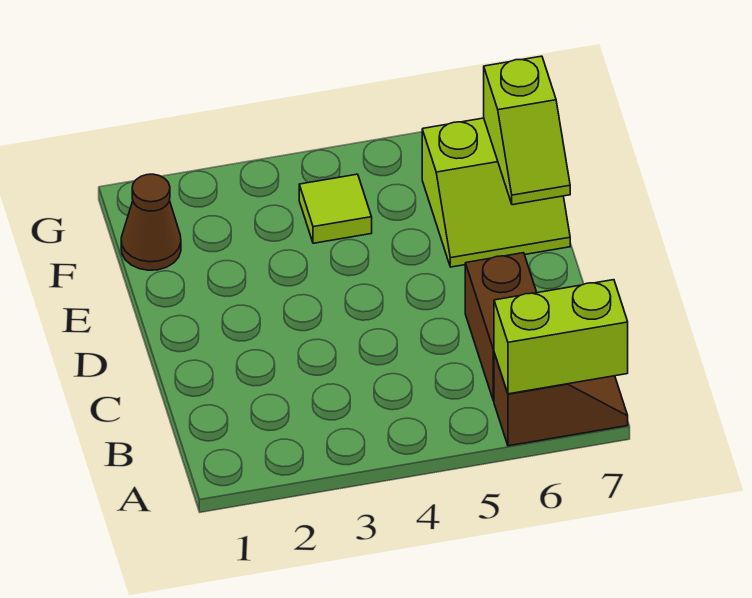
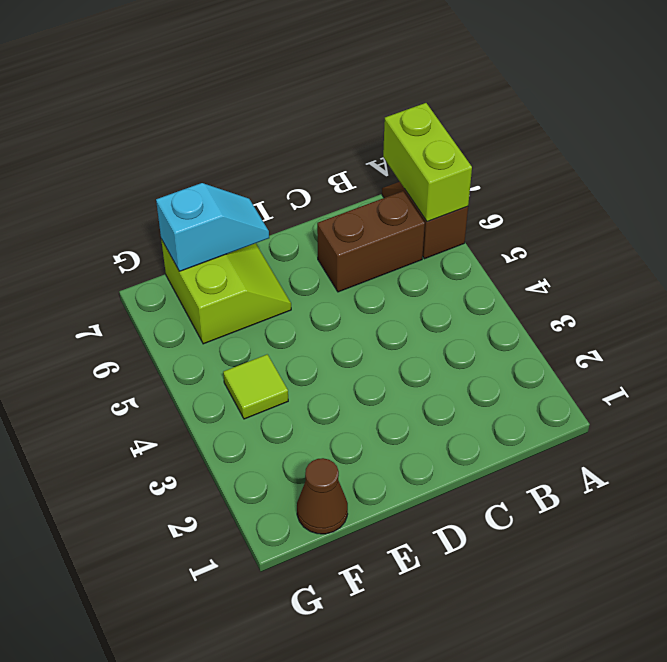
lime 1x2 slope [484,56,570,205] -> cyan 1x2 slope [156,183,269,271]

